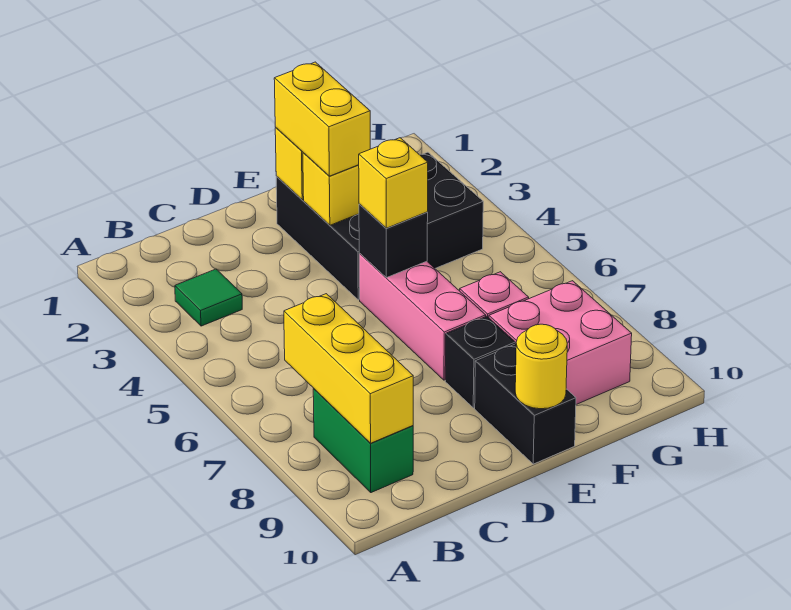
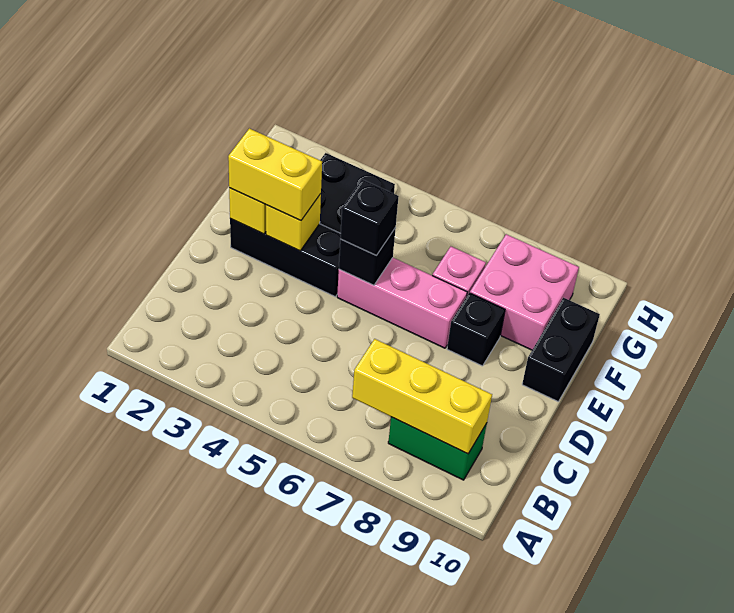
green 1x1 tile [175,269,242,326] -> none
yellow 1x1 brick [359,138,428,228] -> black 1x1 brick [340,180,399,255]
black 1x2 brick [475,344,576,464] -> black 1x2 brick turned to [522,298,600,402]
yellow 1x1 round brick [515,324,567,409] -> none

